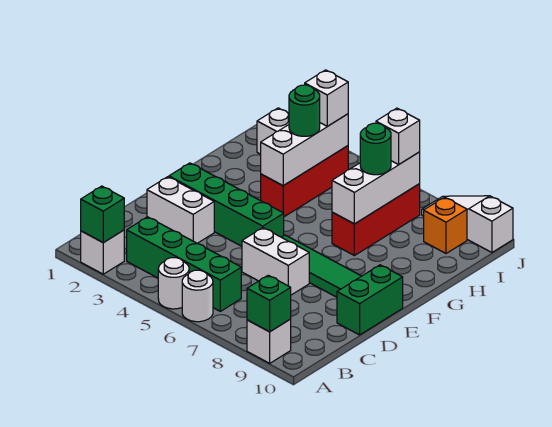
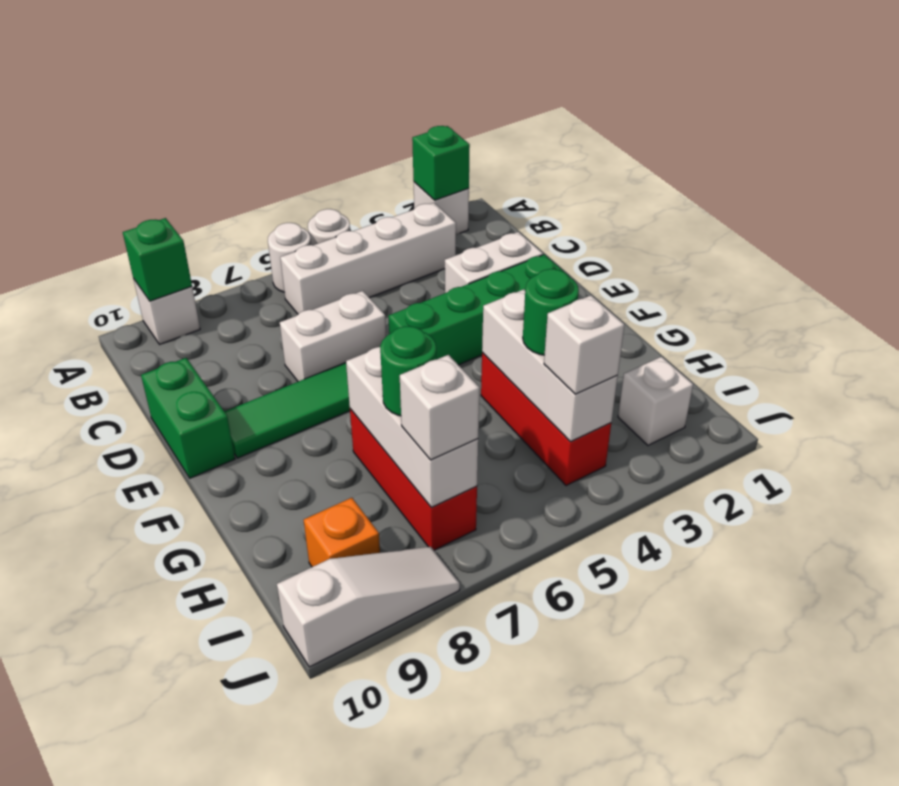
green 1x4 brick [127,217,241,311] -> white 1x4 brick [280,203,456,314]

